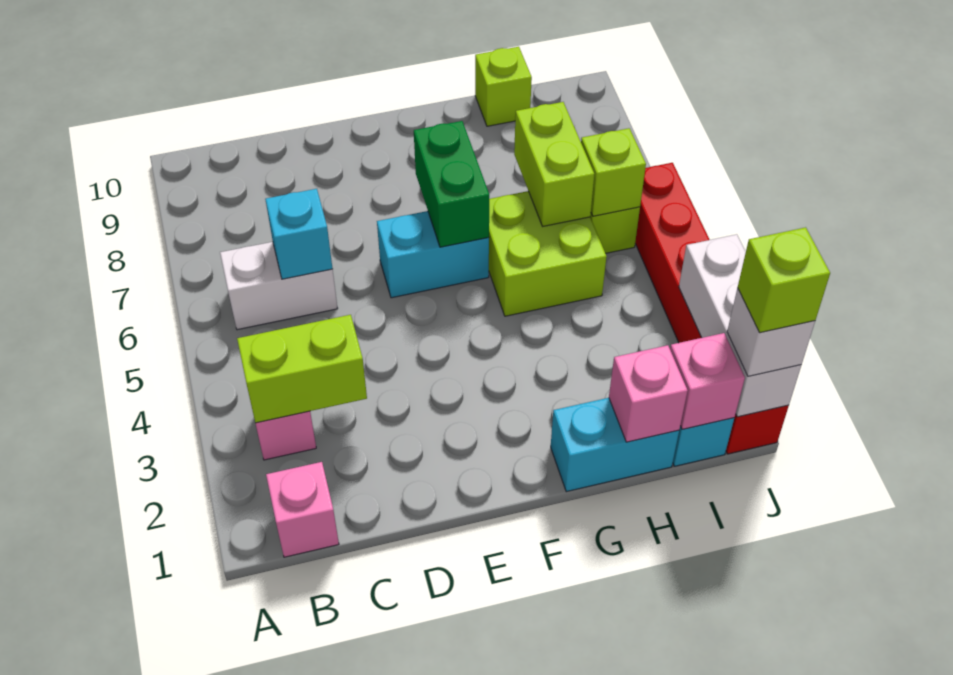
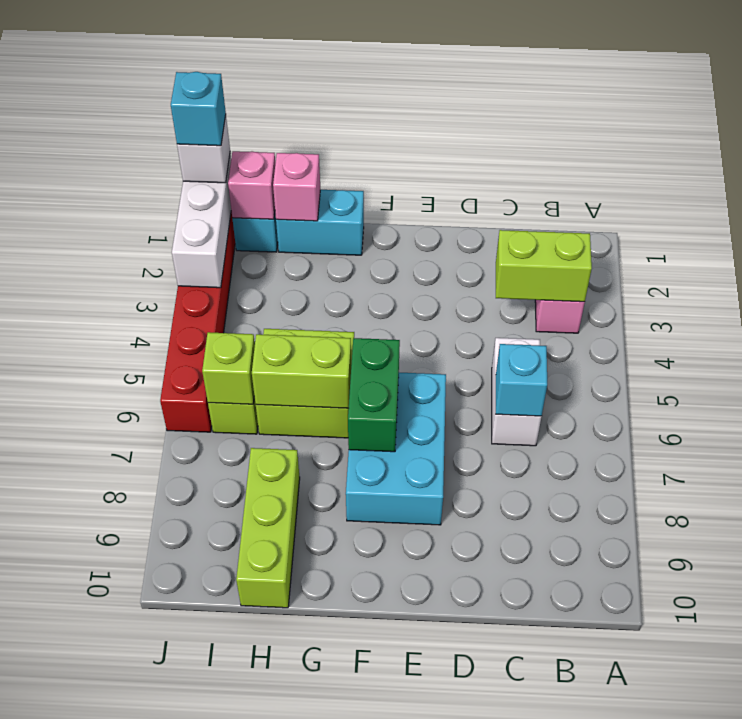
pink 1x1 brick [266,462,339,557] -> none
white 1x2 brick [220,242,338,330] -> white 1x2 brick turned to [492,338,542,446]
cyan 1x2 brick [377,211,489,298] -> cyan 2x3 brick [346,373,446,525]
lime 1x2 brick [514,102,594,226] -> lime 1x2 brick turned to [252,334,351,408]
lime 1x1 brick [475,47,532,126] -> lime 1x3 brick [236,448,300,608]
lime 1x1 brick [738,227,830,333] -> cyan 1x1 brick [171,72,226,146]

